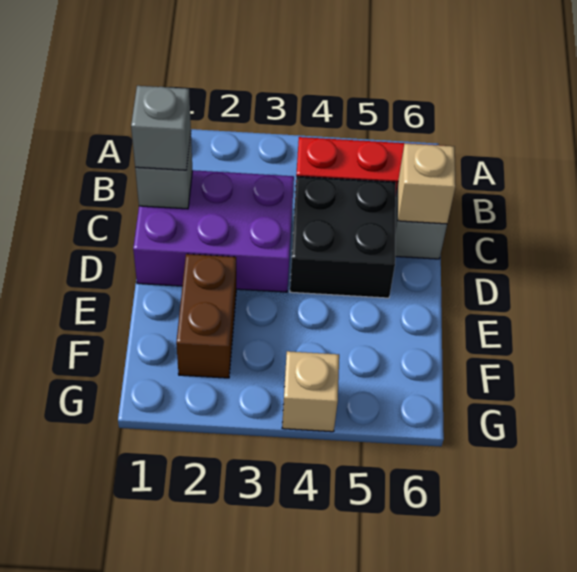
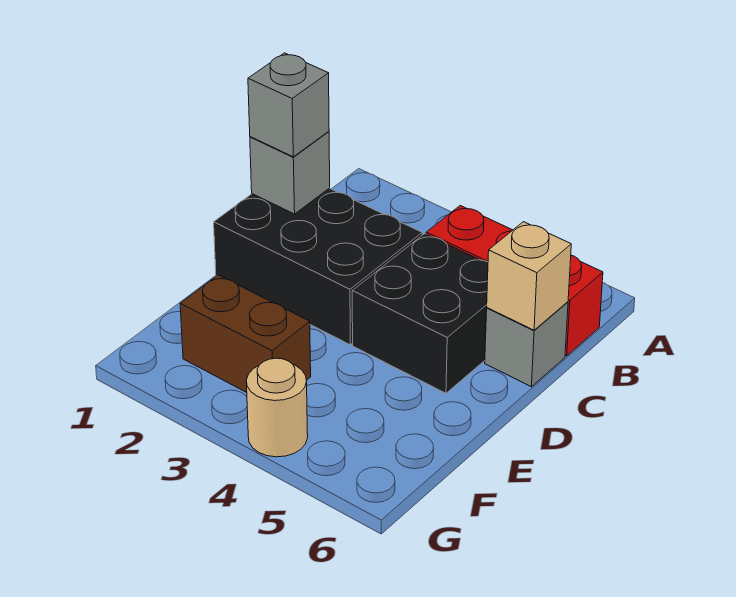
purple 2x3 brick [133,170,294,292] -> black 2x3 brick [214,188,422,345]
brown 1x2 brick [176,254,236,378] -> brown 1x2 brick turned to [180,275,311,392]
tan 1x1 brick [282,351,339,432] -> tan 1x1 round brick [246,358,308,457]

